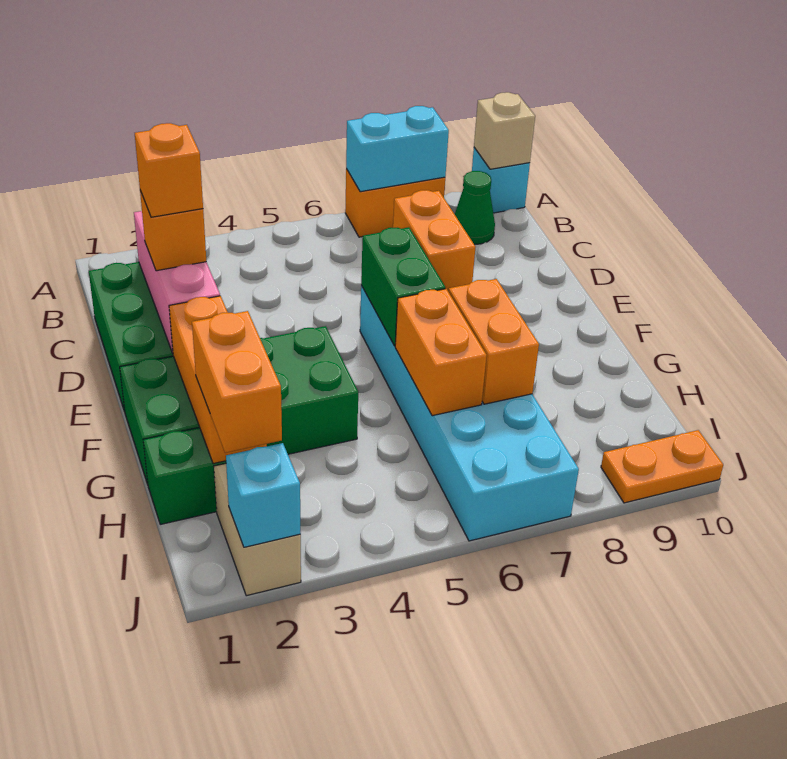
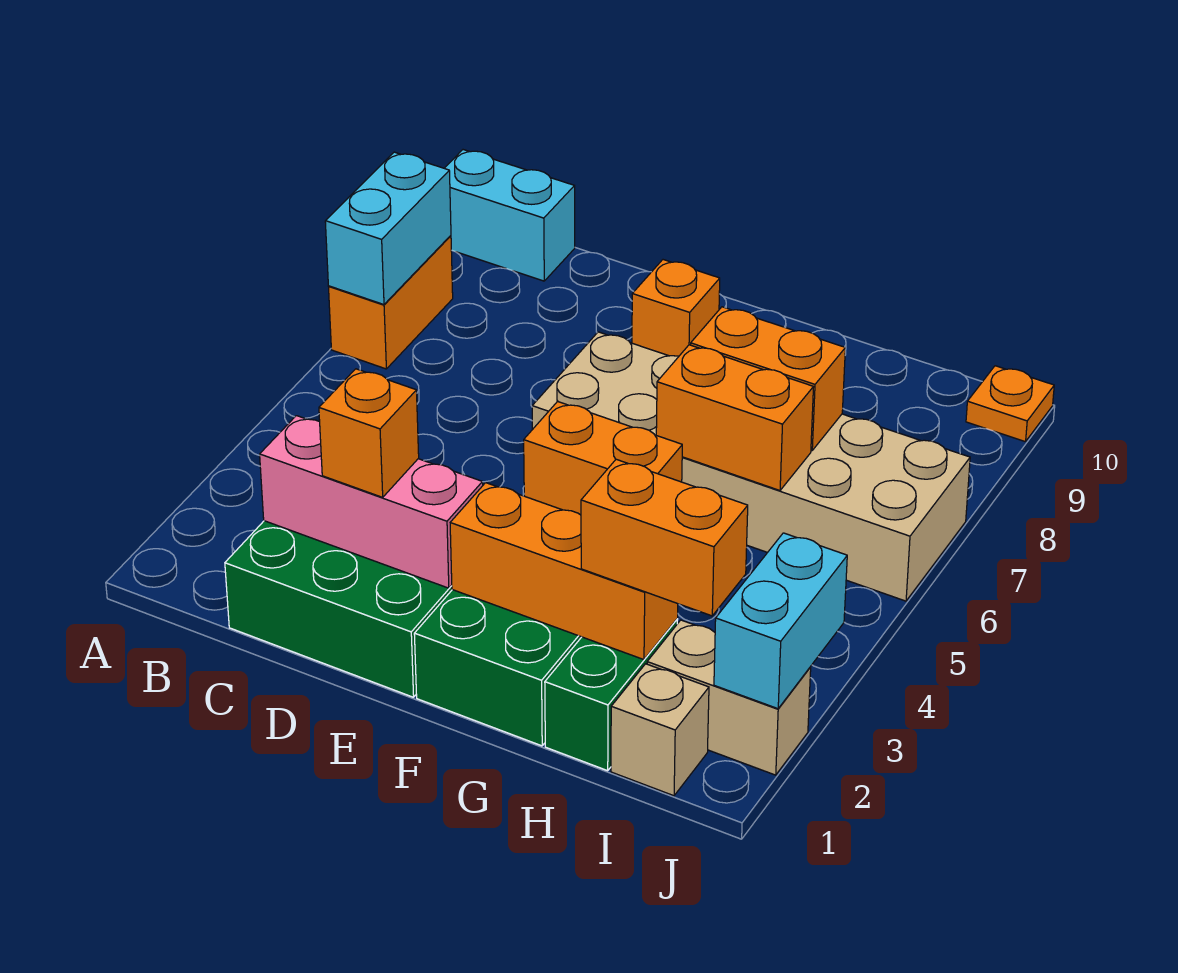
cyan 1x1 brick [472,148,530,213] -> cyan 1x2 brick [444,150,575,281]
tan 1x1 brick [474,92,535,169] -> tan 1x1 brick moved to [611,664,709,796]
green 1x1 cone [455,171,495,245] -> none
orange 1x1 brick [135,123,203,217] -> orange 1x1 brick moved to [632,260,720,356]
orange 1x2 brick [393,190,475,292] -> orange 1x2 brick moved to [524,401,682,515]
cyan 2x6 brick [360,285,579,541] -> tan 2x6 brick [532,332,970,601]
green 1x2 brick [361,227,445,346] -> none
cyan 1x1 brick [226,443,301,547] -> cyan 1x2 brick [714,533,847,709]
orange 1x2 plate [601,430,723,503] -> orange 1x1 plate [966,366,1054,442]

